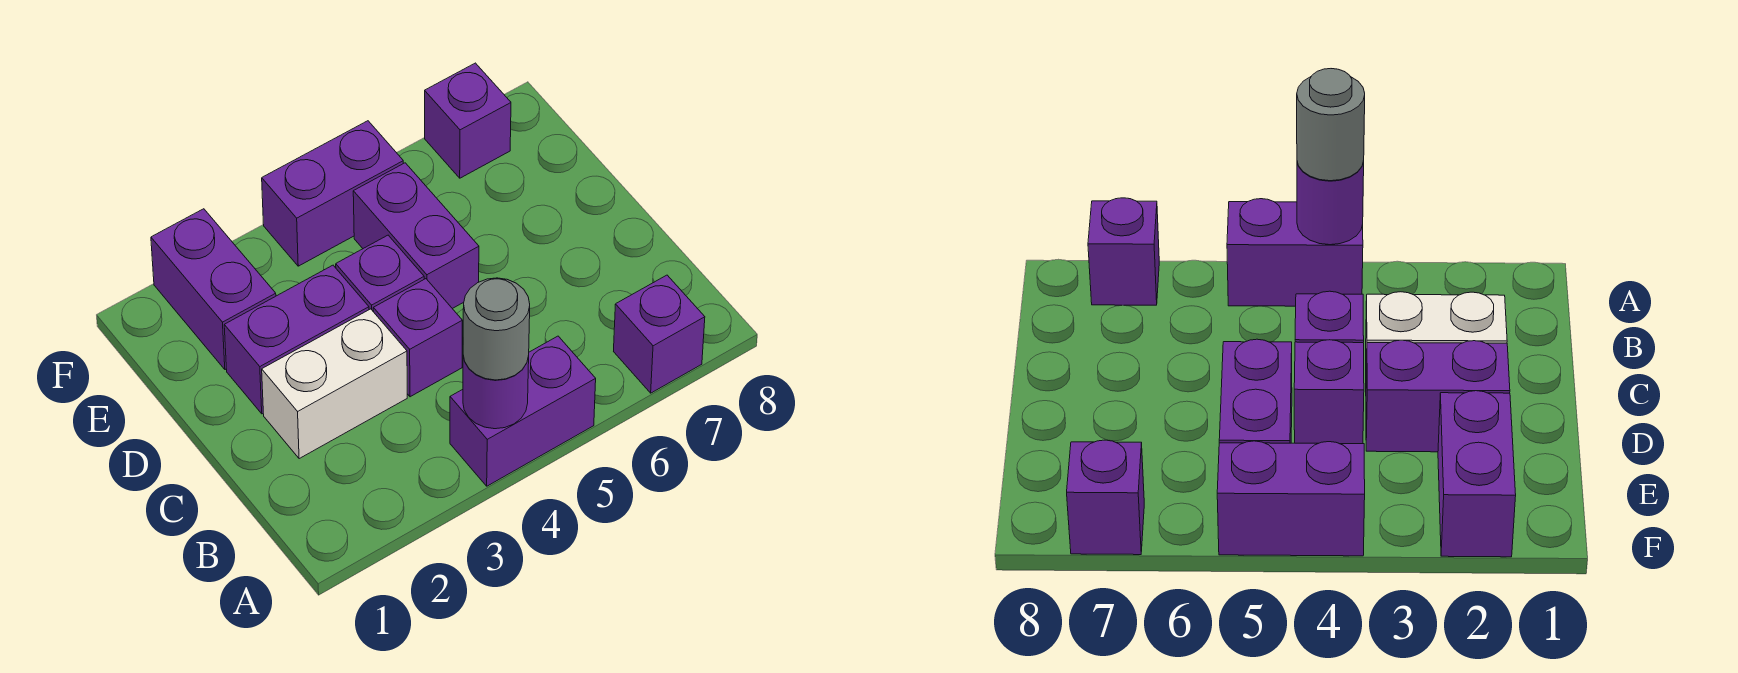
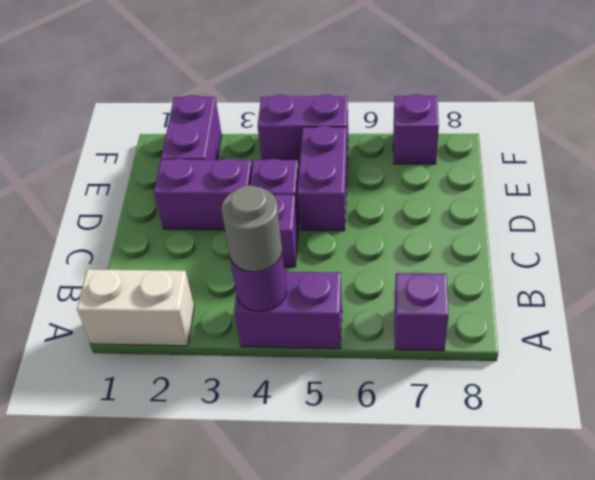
white 1x2 brick [262,309,407,459] -> white 1x2 brick moved to [77,269,194,346]

